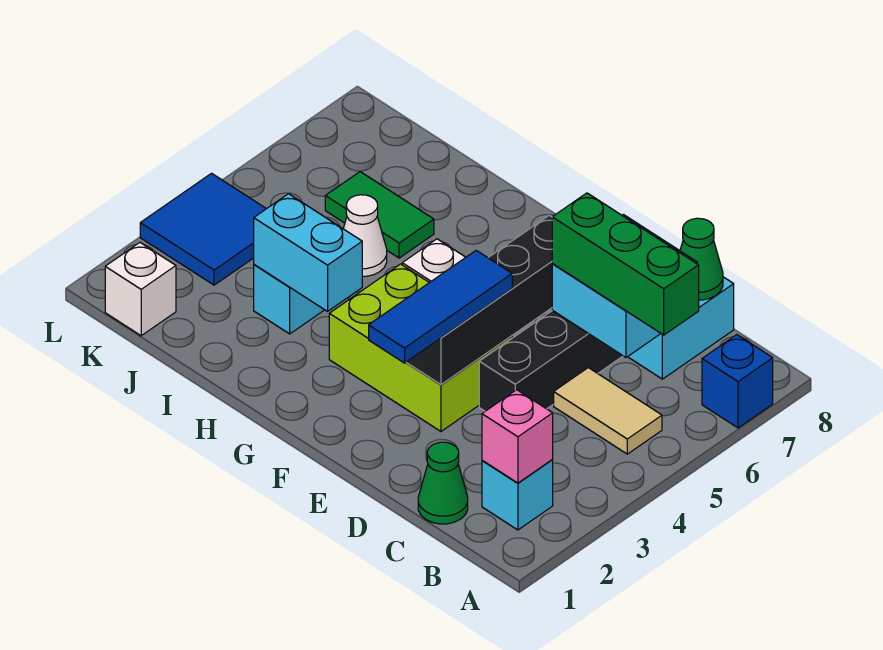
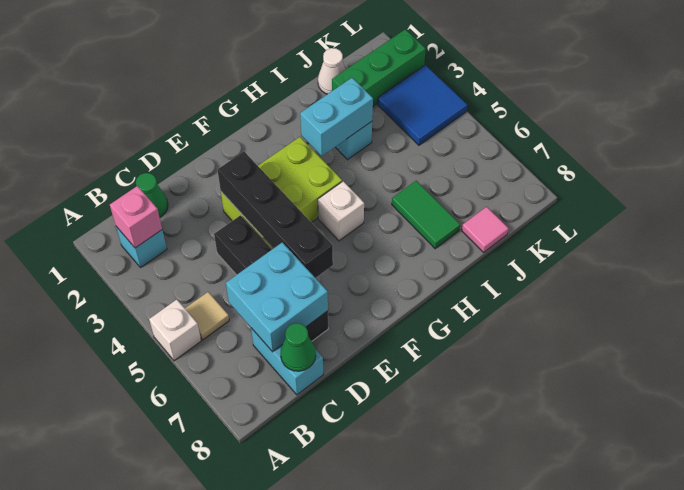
blue 1x1 brick [702,335,773,428] -> none
tan 1x2 tile [554,368,662,454] -> tan 1x1 tile [185,292,229,340]
green 1x3 brick [552,193,699,335] -> green 1x3 brick moved to [332,29,426,106]
blue 1x3 tile [369,250,512,363] -> none
white 1x1 cone [343,195,387,276] -> white 1x1 cone moved to [318,48,346,94]
green 1x2 tile [325,172,434,258] -> green 1x2 tile turned to [392,181,460,249]
none -> pink 1x1 tile [462,207,509,252]
white 1x1 brick [105,243,176,336] -> white 1x1 brick moved to [149,299,201,361]

